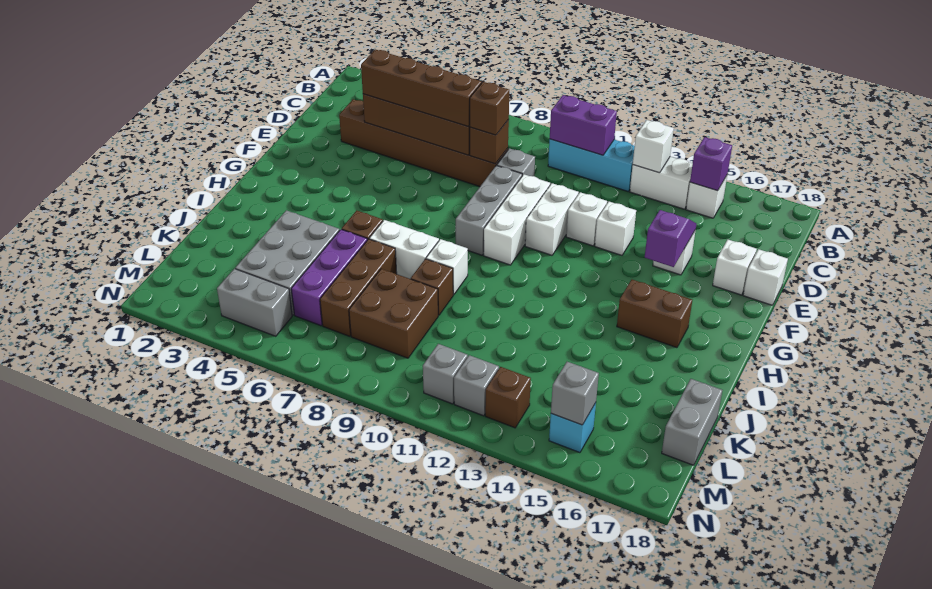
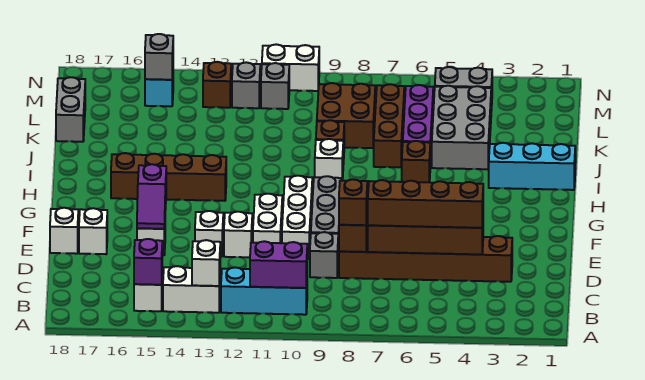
brown 1x2 brick [617,280,692,348] -> brown 1x4 brick [111,153,226,201]
none -> cyan 1x3 brick [488,143,575,190]
white 1x2 brick [369,220,439,279] -> white 1x2 brick moved to [262,44,319,91]

